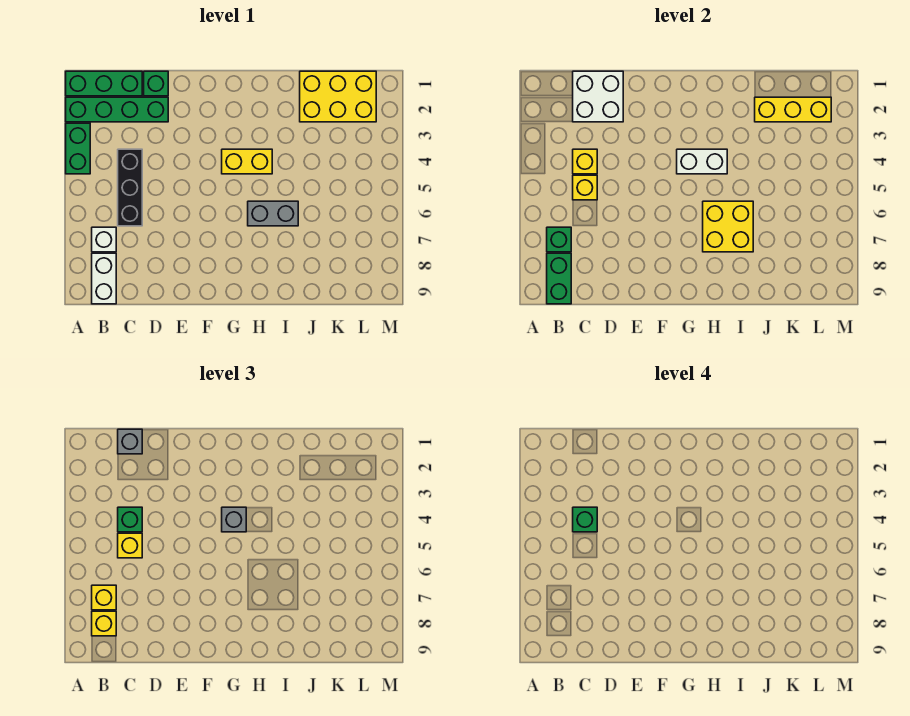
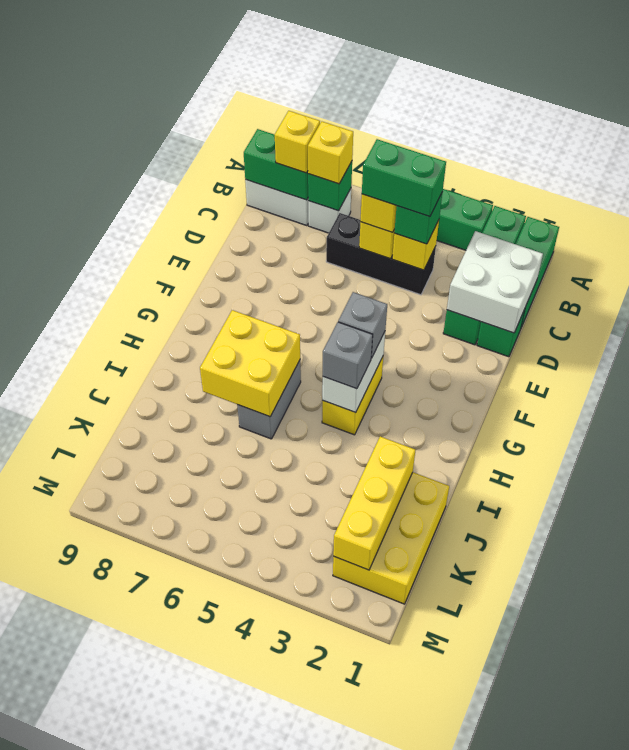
grey 1x1 brick [118,429,142,454] -> grey 1x1 brick moved to [323,322,373,389]
green 1x1 brick [573,507,597,532] -> green 1x2 brick [362,139,446,217]

